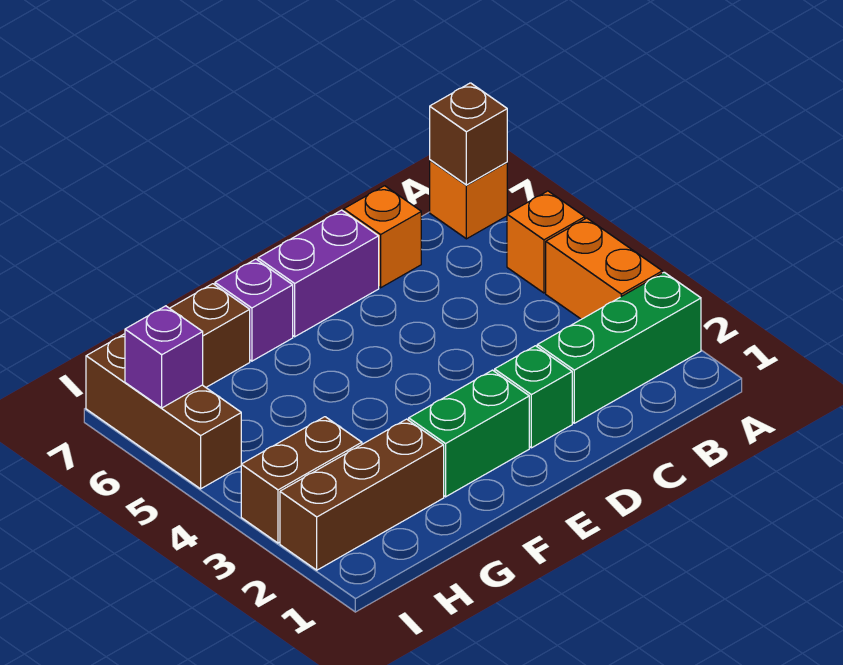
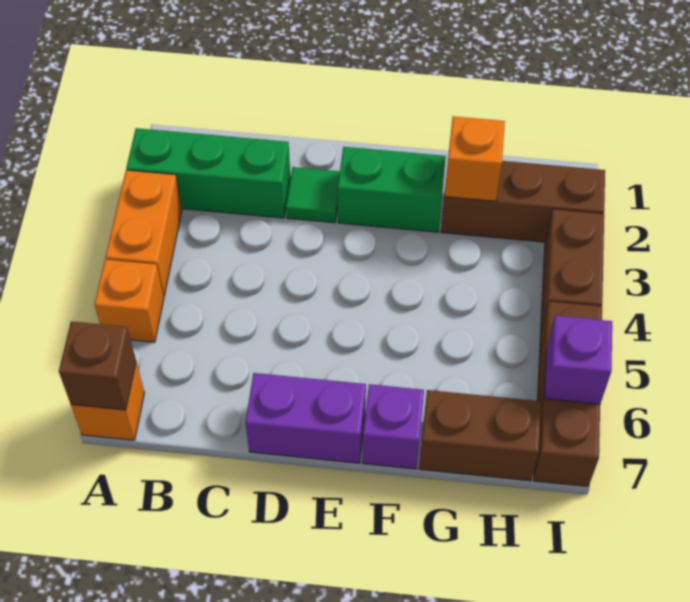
orange 1x1 brick [344,186,421,288] -> orange 1x1 brick moved to [445,116,505,201]
green 1x1 brick [495,346,572,448] -> green 1x1 tile [286,167,340,223]
brown 1x2 brick [241,417,362,543] -> brown 1x2 brick turned to [541,209,604,331]

